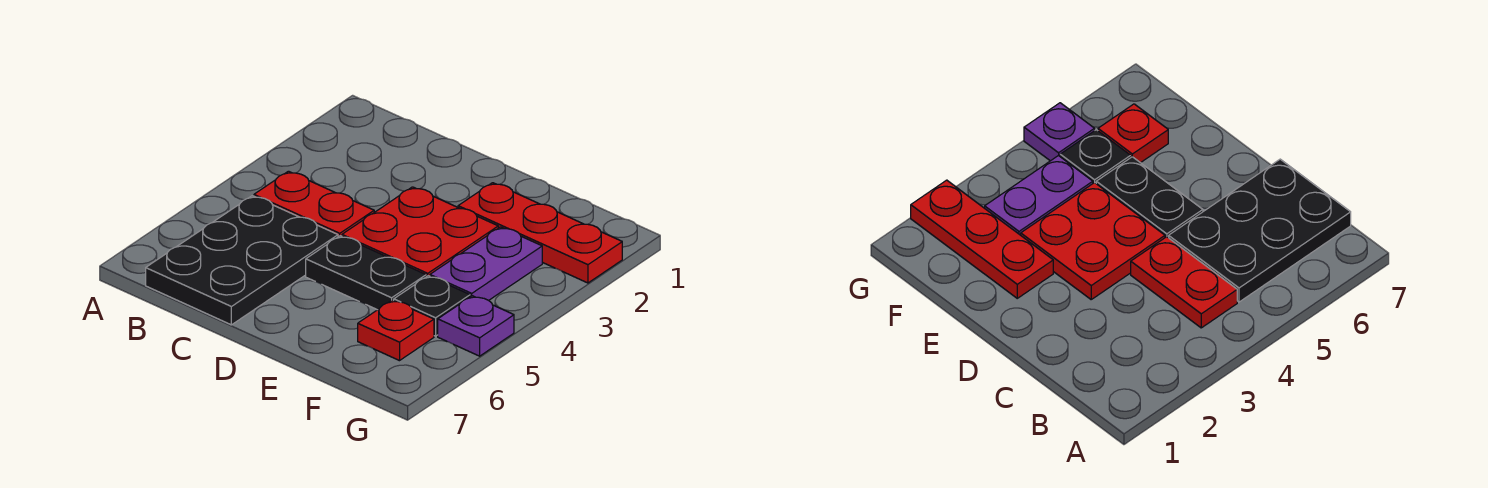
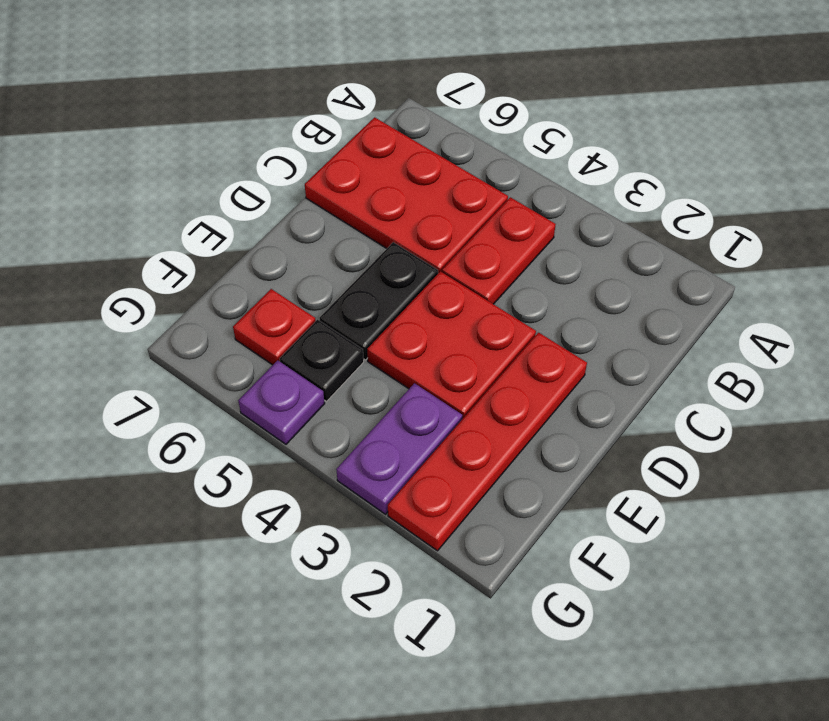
black 2x3 plate [146,196,338,325] -> red 2x3 plate [305,117,508,273]
red 1x3 plate [458,183,622,283] -> red 1x4 plate [388,333,587,551]
purple 1x2 plate [430,227,542,300] -> purple 1x2 plate turned to [336,383,462,514]

